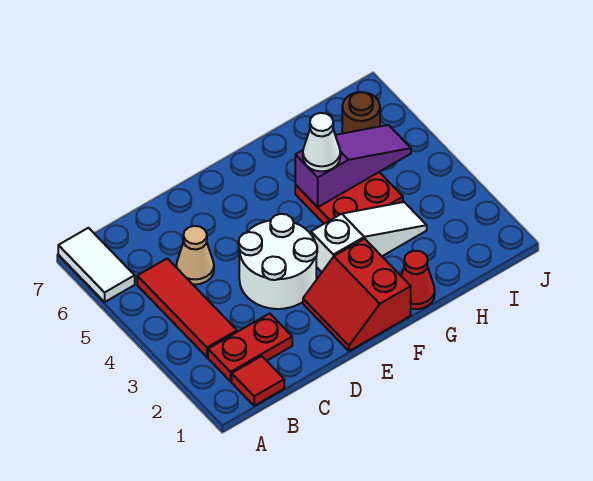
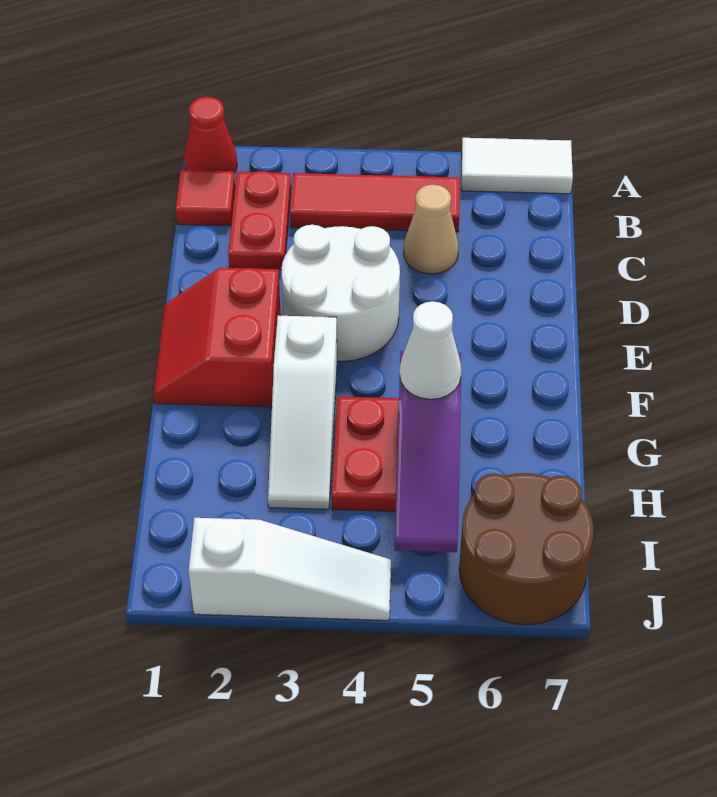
red 2x2 slope [303,239,411,351] -> red 2x2 slope turned to [153,268,281,407]
red 1x1 cone [401,251,435,309] -> red 1x1 cone moved to [184,97,237,173]
brown 1x1 round brick [342,92,380,133] -> brown 2x2 round brick [459,473,594,625]
none -> white 1x3 slope [189,518,391,620]

